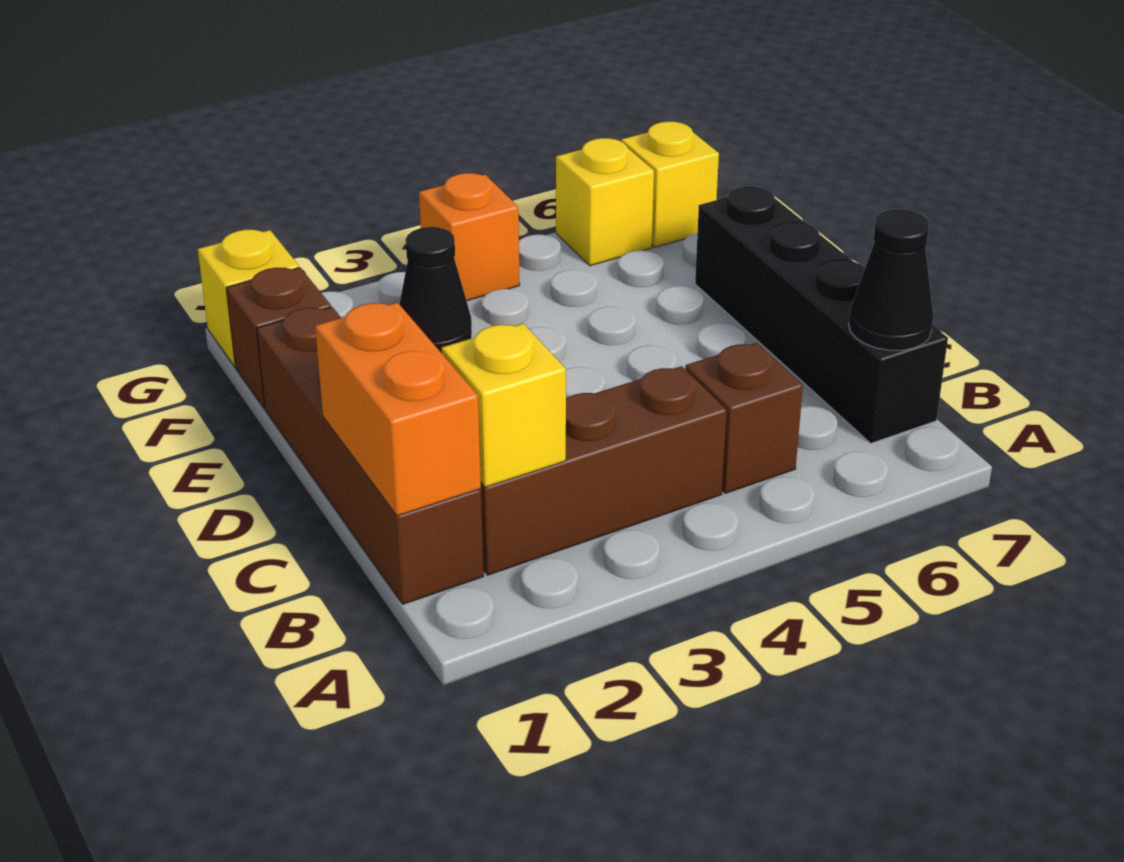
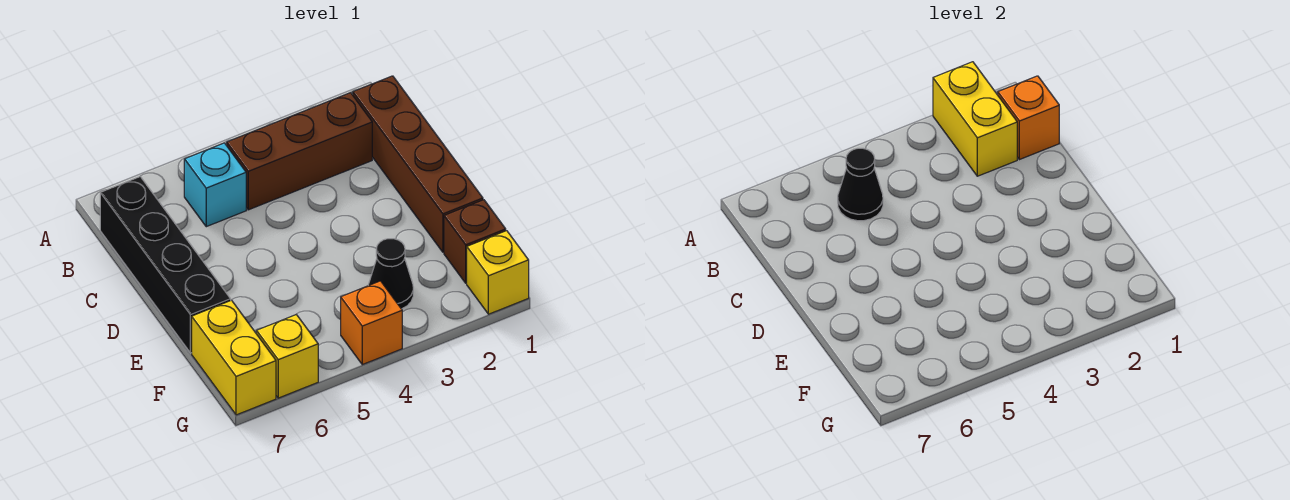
orange 1x2 brick [315,302,481,516] -> orange 1x1 brick [998,76,1059,160]
yellow 1x1 brick [442,324,566,487] -> yellow 1x2 brick [933,62,1017,176]
brown 1x1 brick [685,343,803,493] -> cyan 1x1 brick [184,143,246,227]
black 1x1 cone [849,210,933,350] -> black 1x1 cone moved to [838,148,883,221]
yellow 1x1 brick [621,122,719,247] -> yellow 1x2 brick [192,300,276,415]

